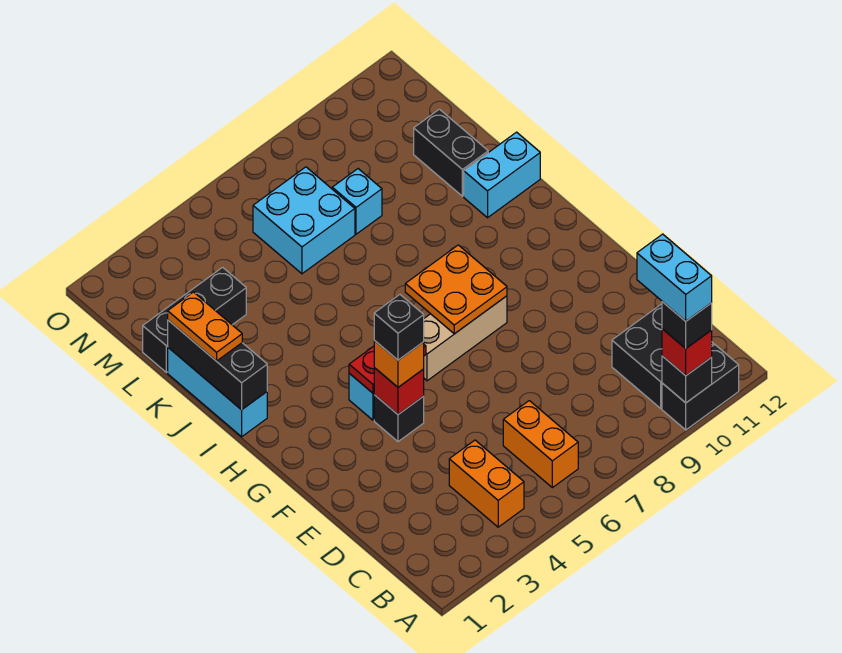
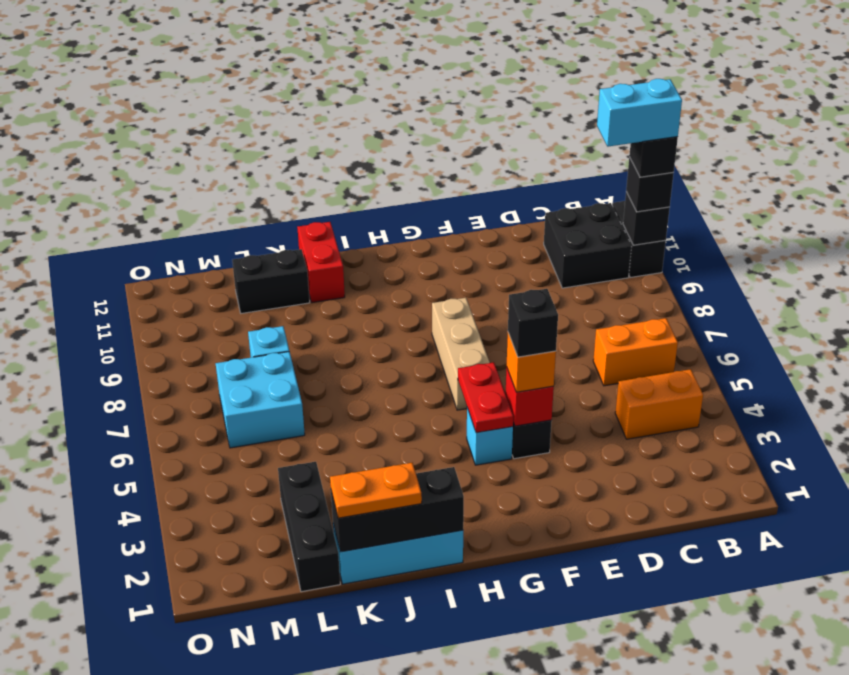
red 1x1 brick [662,329,712,376] -> black 1x1 brick [626,157,674,212]
orange 2x2 plate [405,245,507,334] -> none
cyan 1x2 brick [464,132,540,218] -> red 1x2 brick [297,222,345,303]

